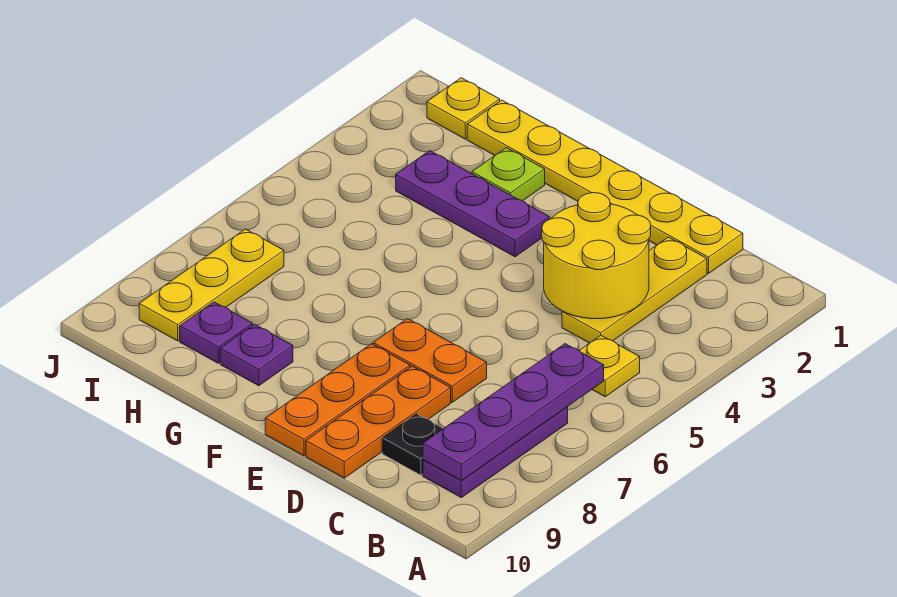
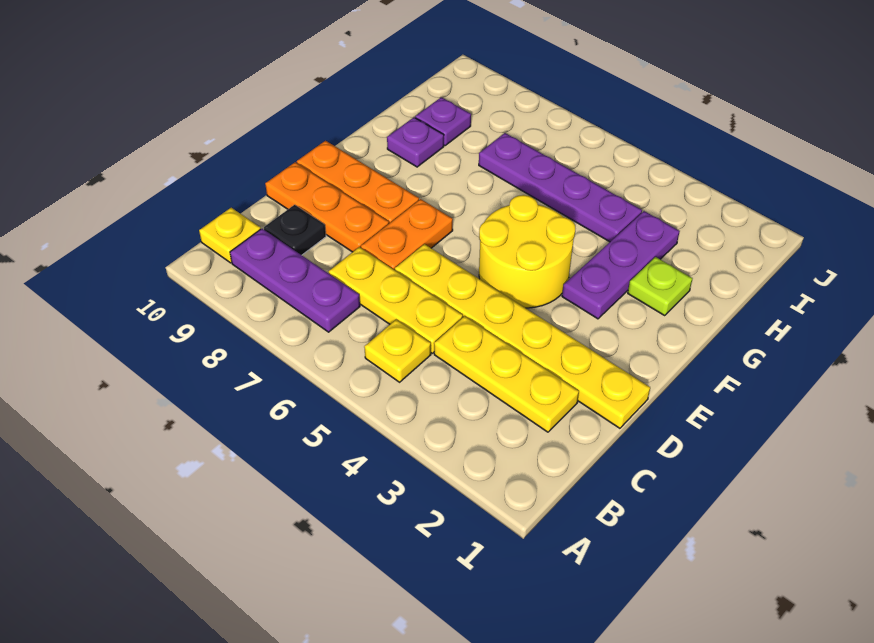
purple 1x4 plate [423,344,604,481] -> purple 1x4 plate moved to [479,133,642,242]
yellow 1x6 plate [467,100,743,273] -> yellow 1x6 plate turned to [395,244,650,428]
yellow 2x2 round brick [542,193,651,319] -> yellow 2x2 round brick moved to [479,195,575,308]
yellow 1x1 plate [427,78,500,139] -> yellow 1x1 plate moved to [199,208,261,263]
yellow 1x3 plate [139,229,284,341] -> yellow 1x3 plate moved to [329,247,463,353]

